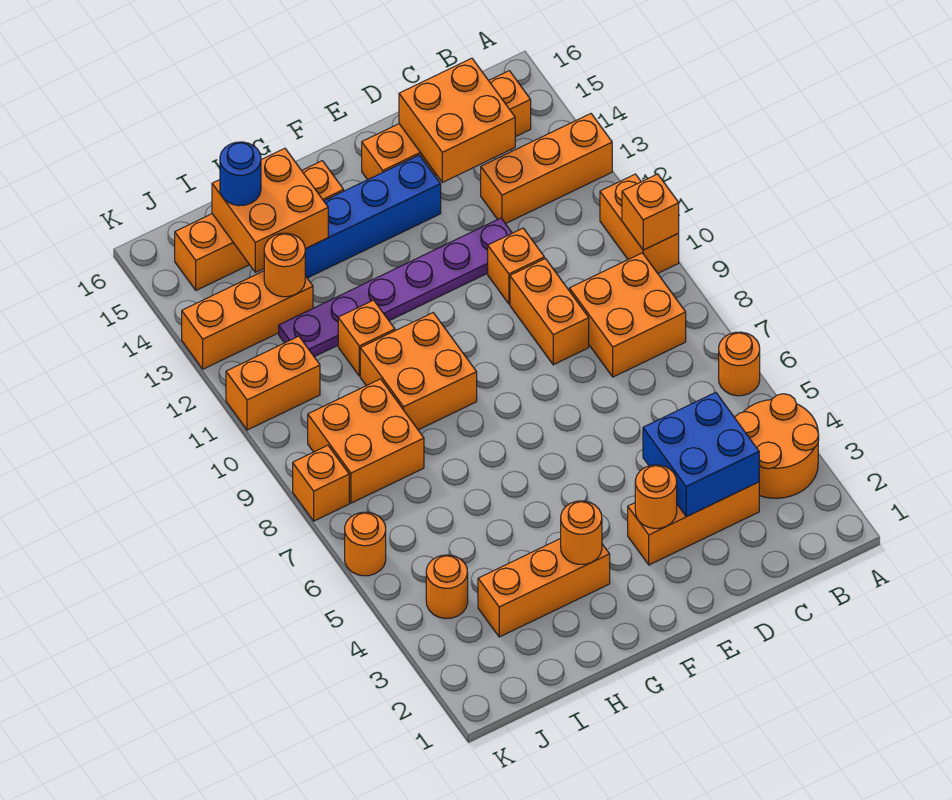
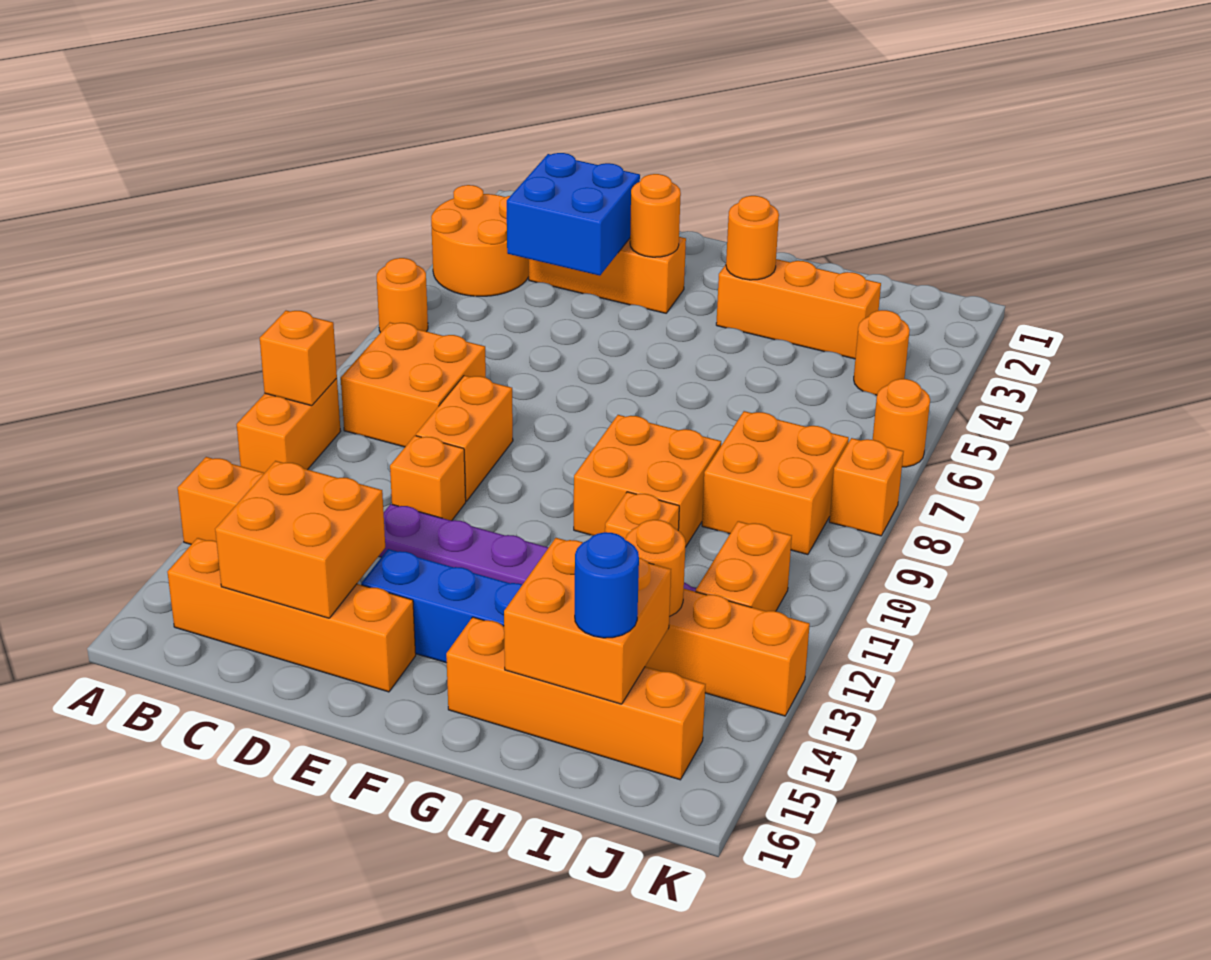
orange 1x2 brick [226,336,320,430] -> orange 1x2 brick turned to [696,521,792,611]

